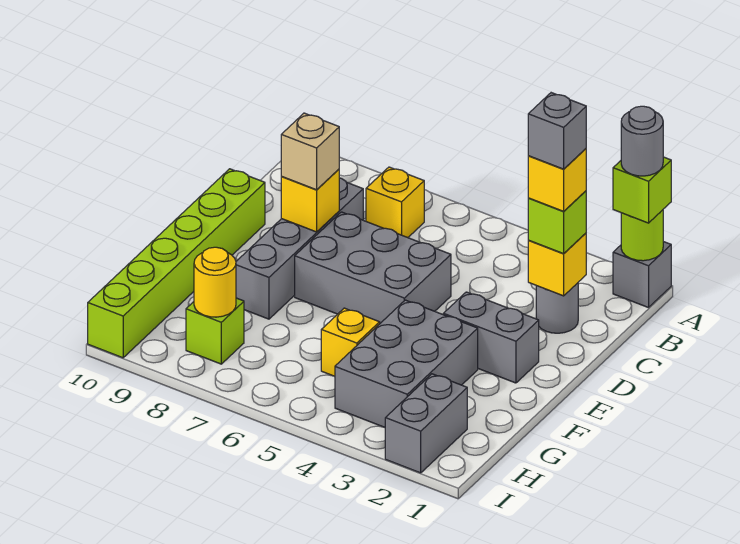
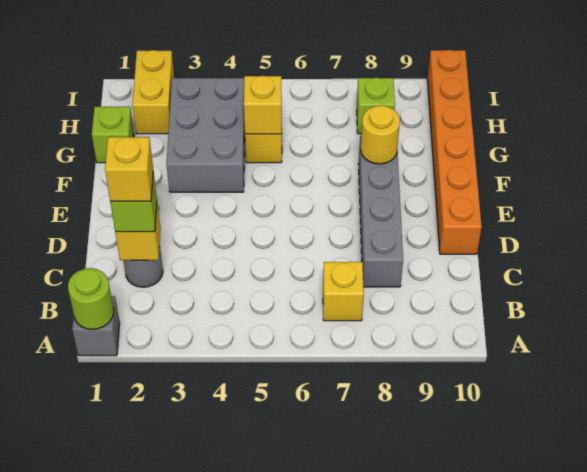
lime 1x1 brick [613,157,671,223] -> lime 1x1 brick moved to [92,107,134,163]
grey 1x1 round brick [621,106,663,176] -> none
grey 1x1 brick [528,93,586,169] -> none
grey 2x3 brick [295,212,451,323] -> none
yellow 1x1 brick [281,169,339,232] -> yellow 1x1 brick moved to [244,76,282,134]
tan 1x1 brick [281,113,339,190] -> none
lime 1x6 brick [88,169,265,358] -> orange 1x6 brick [427,50,482,254]
grey 1x2 brick [443,292,539,383] -> none
grey 1x2 brick [385,374,467,473] -> yellow 1x2 brick [132,50,174,134]
yellow 1x1 round brick [194,247,236,317] -> yellow 1x1 round brick moved to [361,105,400,164]

